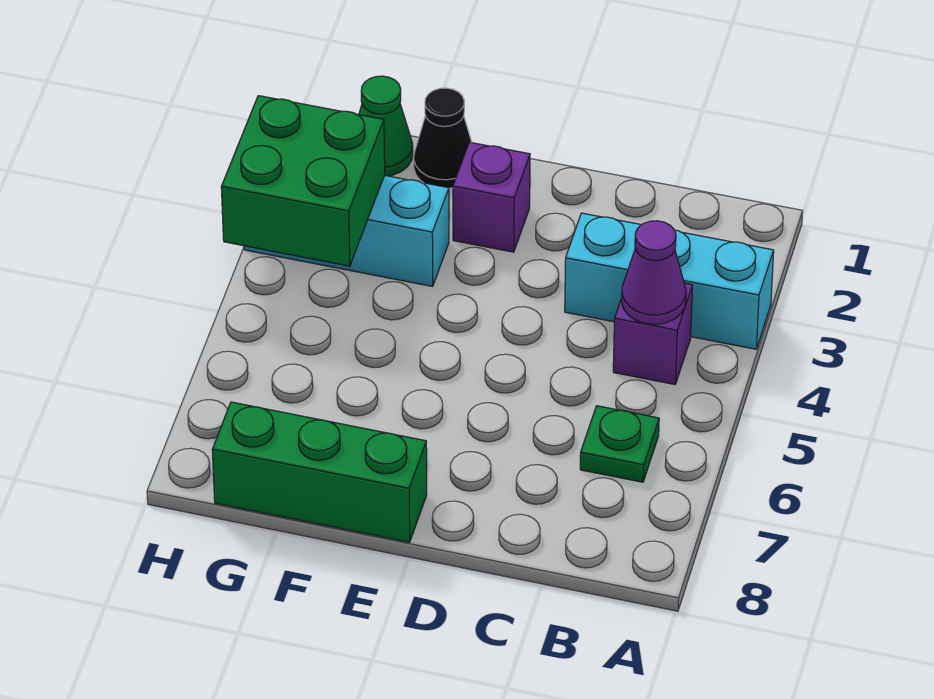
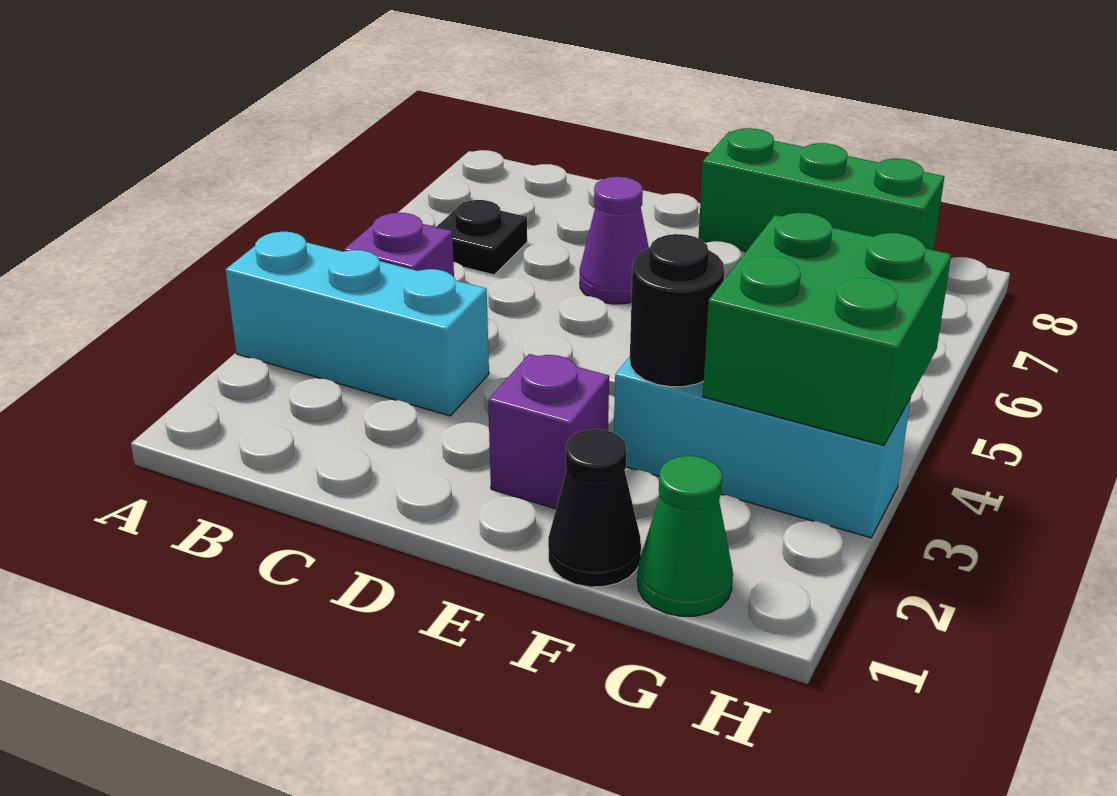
purple 1x1 cone [622,221,686,324] -> purple 1x1 cone moved to [580,177,649,304]
green 1x1 plate [580,406,659,482] -> black 1x1 plate [437,200,527,275]
none -> black 1x1 round brick [630,234,724,387]

